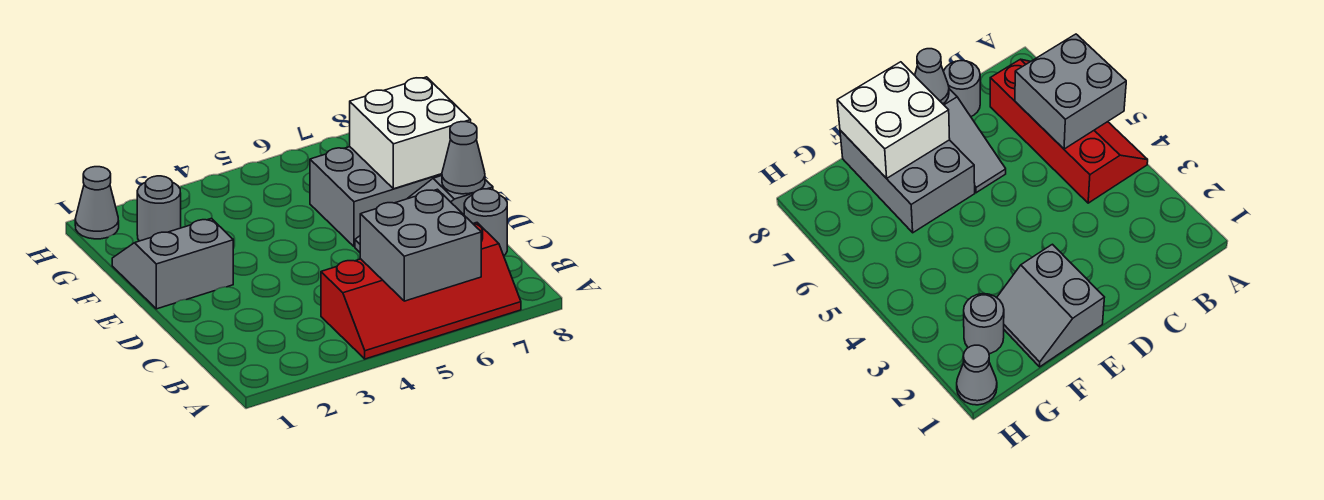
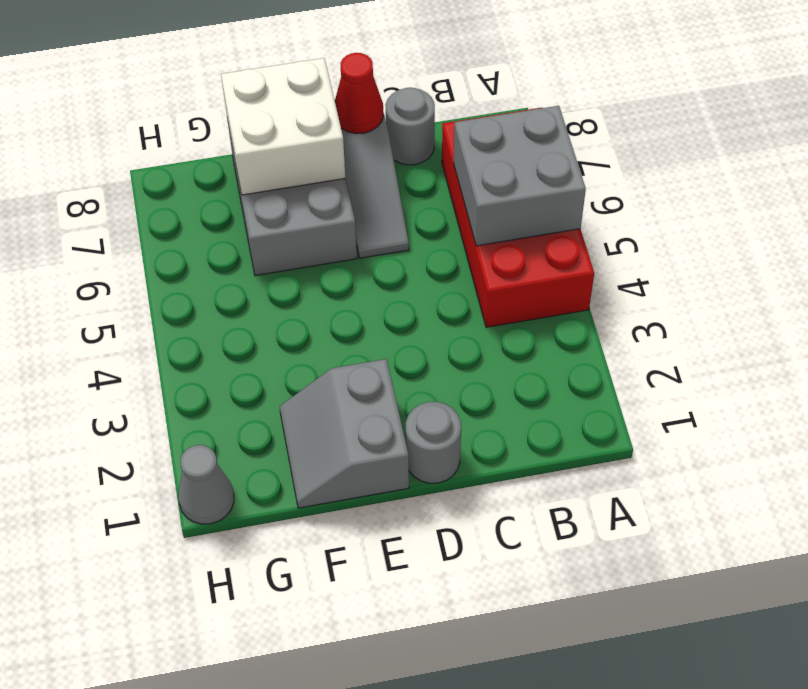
red 2x4 slope [321,223,521,359] -> red 2x4 brick [442,108,594,327]
grey 1x1 cone [442,122,485,194] -> red 1x1 cone [335,53,384,134]
grey 1x1 round brick [137,176,181,241] -> grey 1x1 round brick moved to [406,402,461,483]

